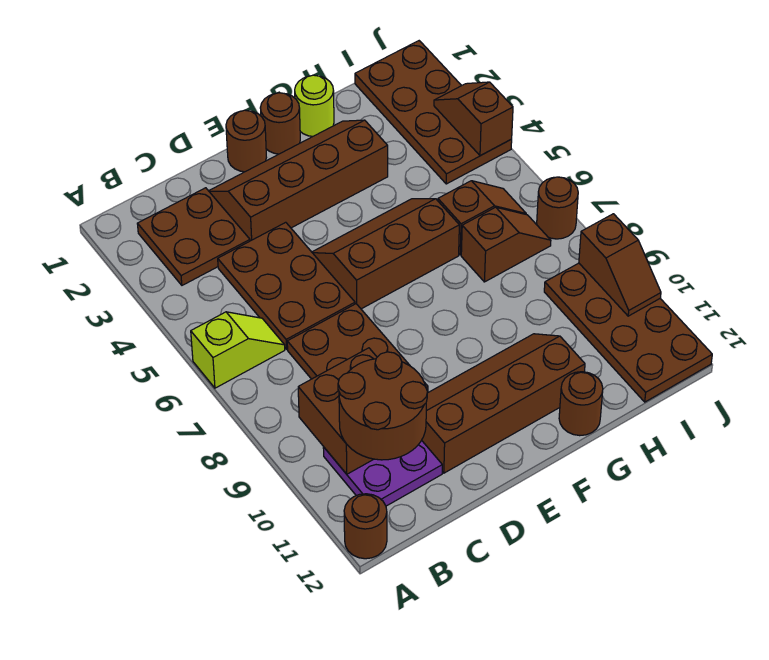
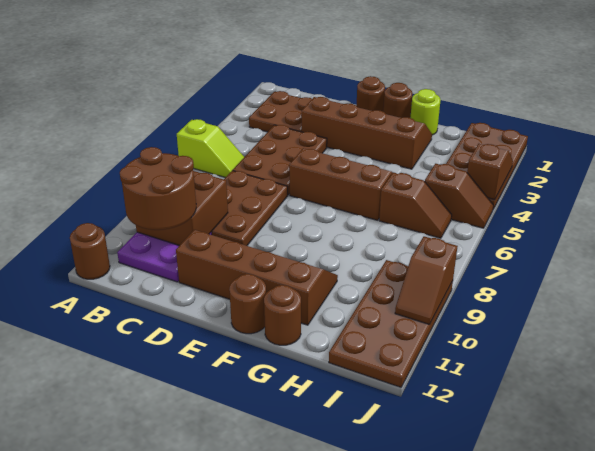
brown 1x2 slope [461,207,551,282] -> brown 1x2 slope moved to [425,164,493,228]
brown 1x1 round brick [537,177,578,239] -> brown 1x1 round brick moved to [229,274,266,334]

